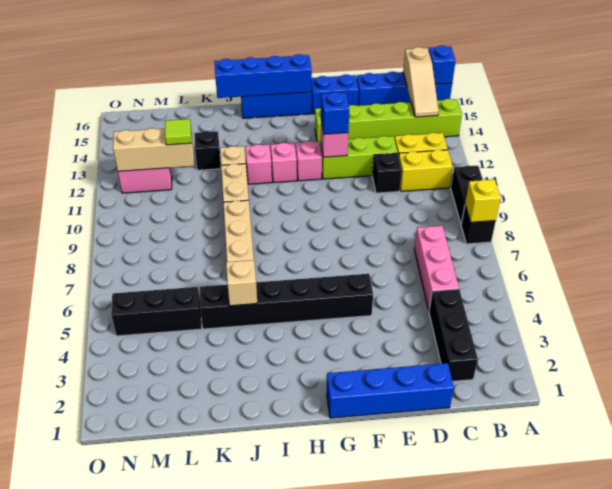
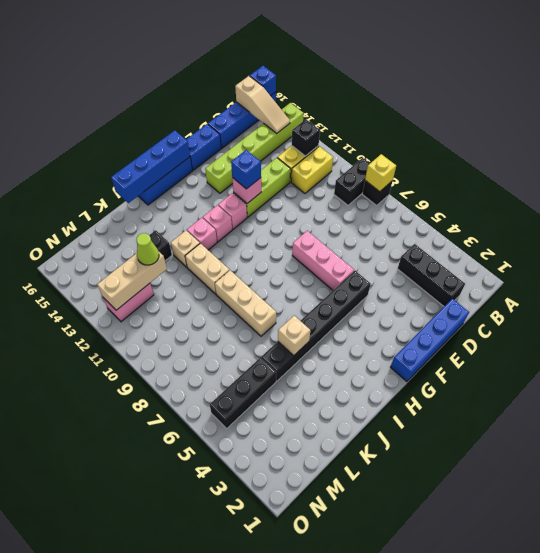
black 1x2 brick [451,166,483,224] -> black 1x2 brick turned to [334,158,370,205]
pink 1x3 brick [414,226,459,310] -> pink 1x3 brick moved to [292,231,354,290]
black 1x1 brick [372,153,402,193] -> black 1x1 brick moved to [292,119,320,156]
lime 1x1 tile [165,119,191,145] -> lime 1x1 cone [136,233,159,265]

